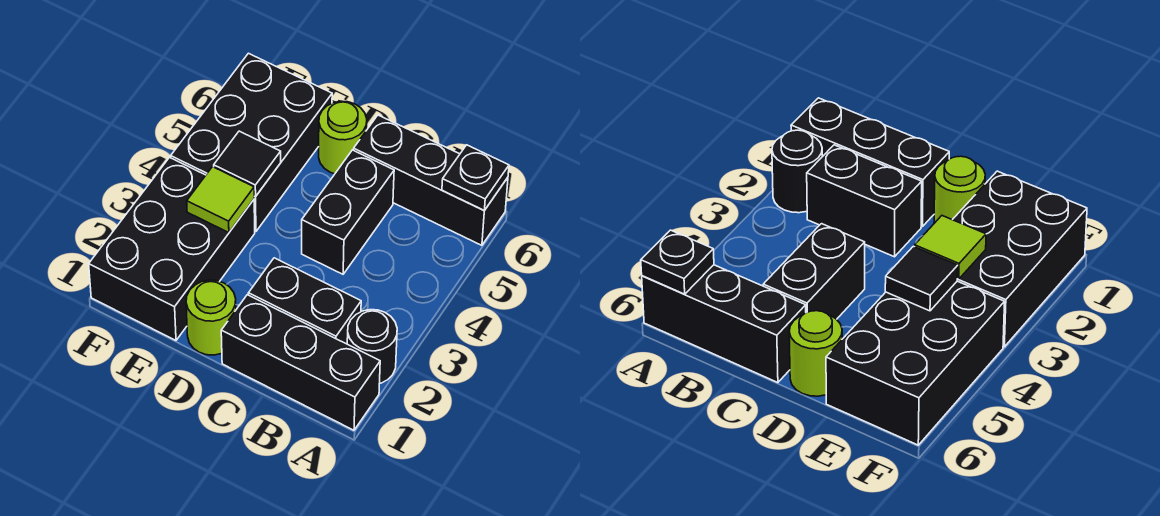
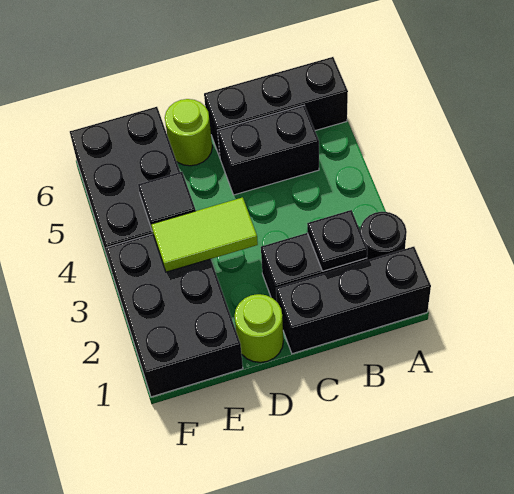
black 1x1 plate [442,145,509,210] -> black 1x1 plate moved to [307,210,367,271]
black 1x2 brick [302,150,394,274] -> black 1x2 brick turned to [218,105,319,195]
lime 1x1 tile [187,167,255,233] -> lime 1x2 tile [151,197,258,272]

